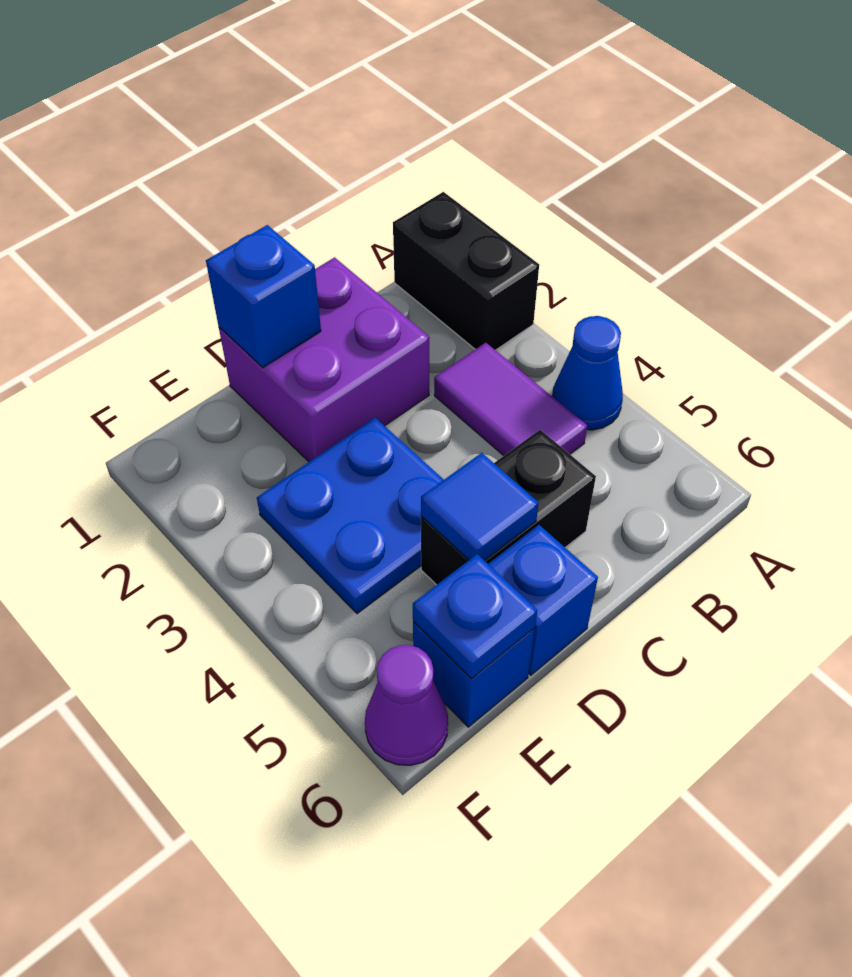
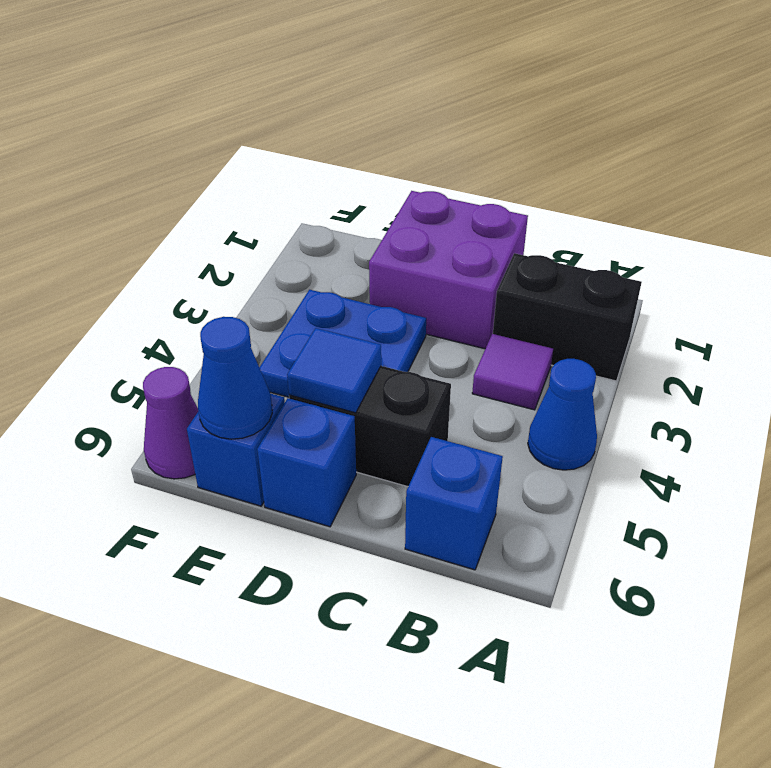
black 1x2 brick [393,192,539,350] -> black 1x2 brick turned to [493,253,642,381]
purple 1x2 tile [434,343,587,456] -> purple 1x1 tile [472,334,553,410]
blue 1x1 brick [206,225,321,368] -> blue 1x1 brick moved to [405,437,503,570]
blue 1x1 plate [413,554,537,679] -> blue 1x1 cone [198,317,272,439]

